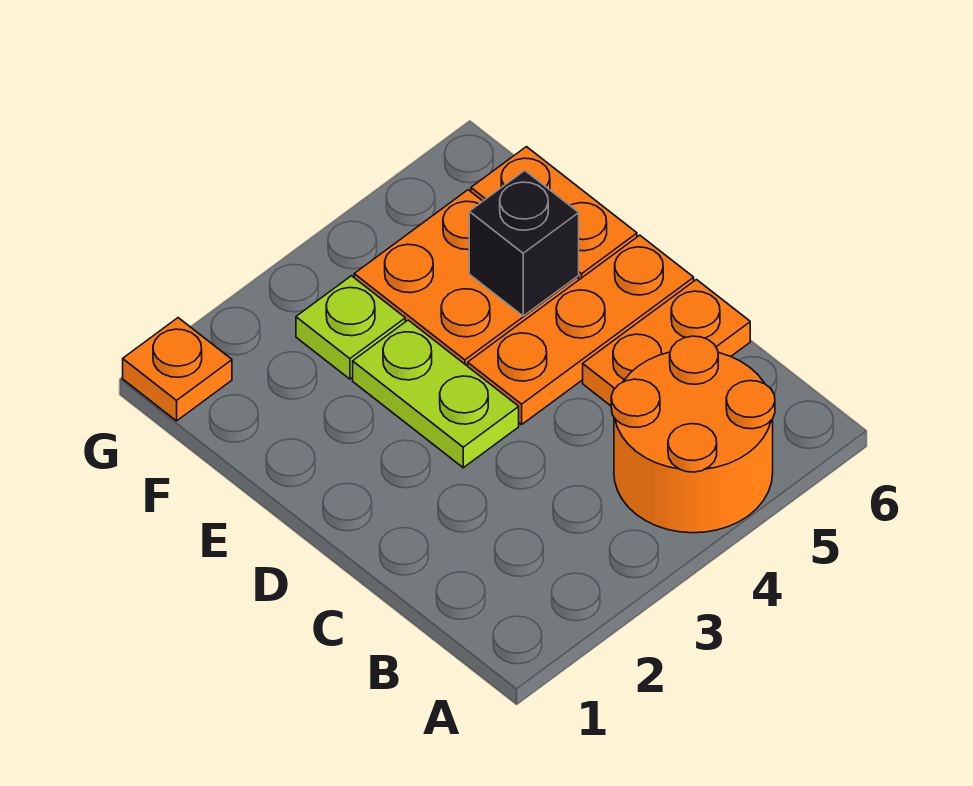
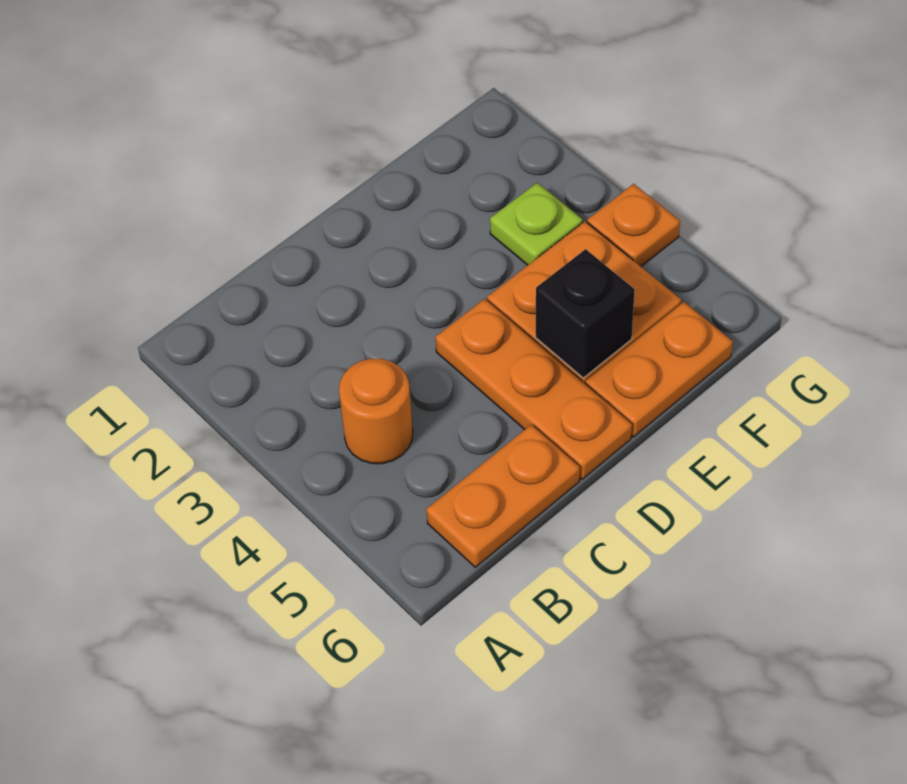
orange 2x2 round brick [611,336,775,533] -> orange 1x1 round brick [339,359,413,464]
orange 1x2 plate [583,280,750,406] -> orange 1x2 plate turned to [426,425,580,567]
lime 1x2 plate [353,320,519,468] -> none
orange 1x1 plate [123,318,232,421] -> orange 1x1 plate moved to [587,184,680,266]

